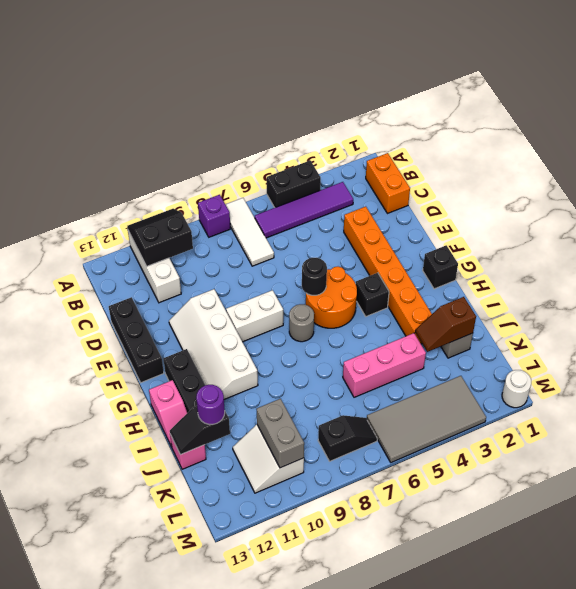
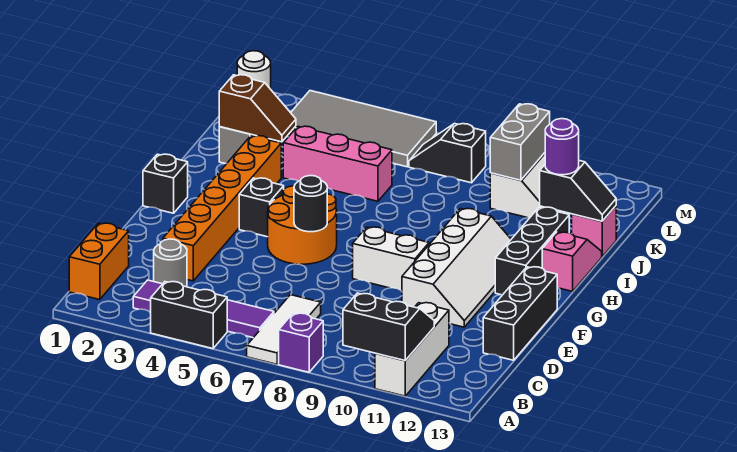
black 2x2 slope [127,209,193,266] -> black 2x2 slope turned to [343,293,434,361]
grey 1x1 round brick [289,304,314,342] -> grey 1x1 round brick moved to [154,239,187,287]

